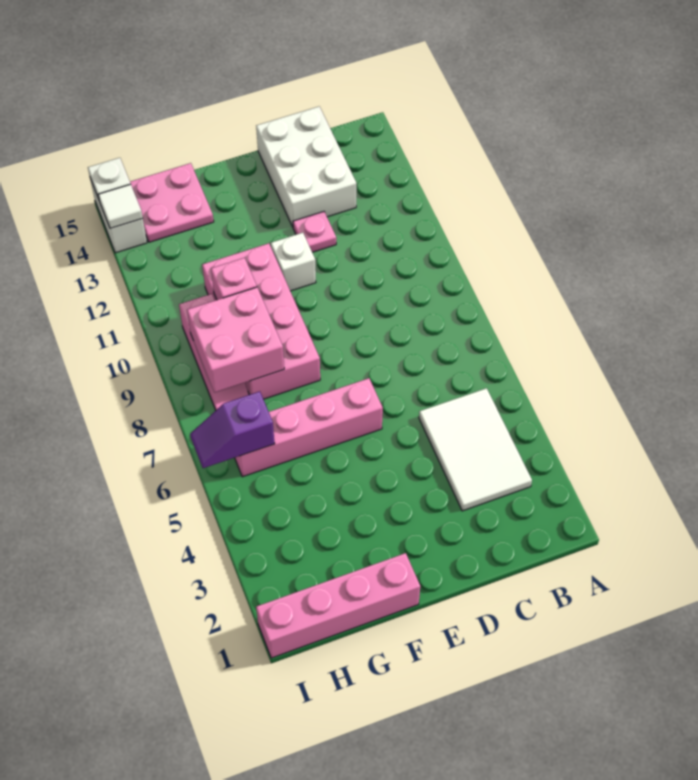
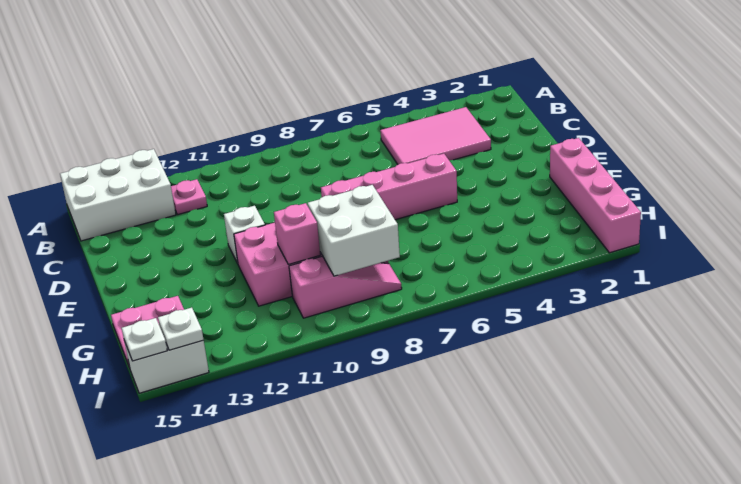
white 2x3 tile [419,388,532,511] -> pink 2x3 tile [380,107,491,164]
white 2x3 brick [256,107,356,227] -> white 2x3 brick moved to [60,149,176,241]
pink 1x1 plate [293,212,336,252] -> pink 1x1 plate moved to [171,179,207,215]
pink 1x4 brick [235,378,383,477] -> pink 1x4 brick turned to [321,154,457,220]
pink 2x2 brick [187,287,284,393] -> white 2x2 brick [308,185,400,276]
purple 1x2 slope [190,391,275,468] -> none
white 1x1 tile [98,184,143,228] -> white 1x1 plate [158,308,204,350]

